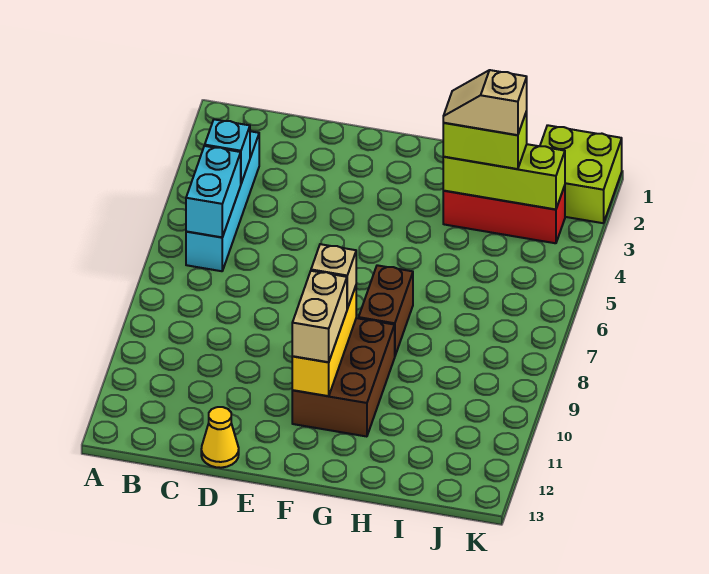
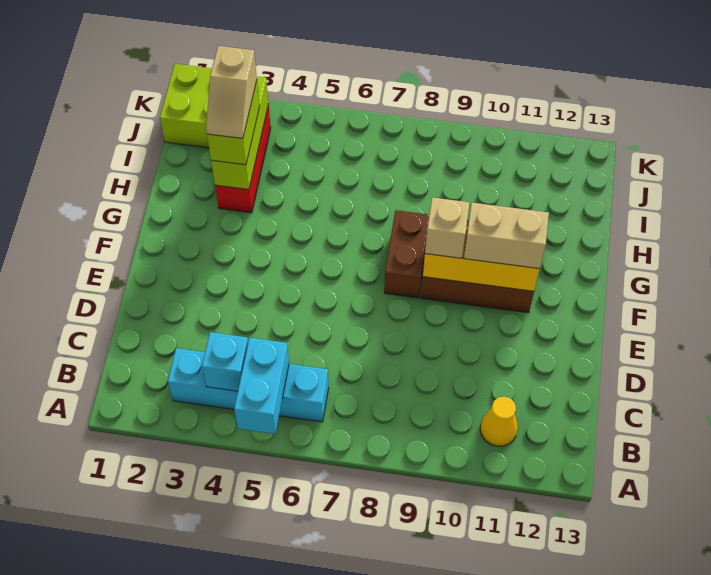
cyan 1x2 brick [186,146,241,237] -> cyan 1x2 brick turned to [234,338,289,434]
yellow 1x1 cone [201,407,239,468] -> yellow 1x1 cone moved to [480,397,518,446]
brown 1x2 brick [359,265,413,355] -> brown 1x2 brick turned to [384,210,429,298]

